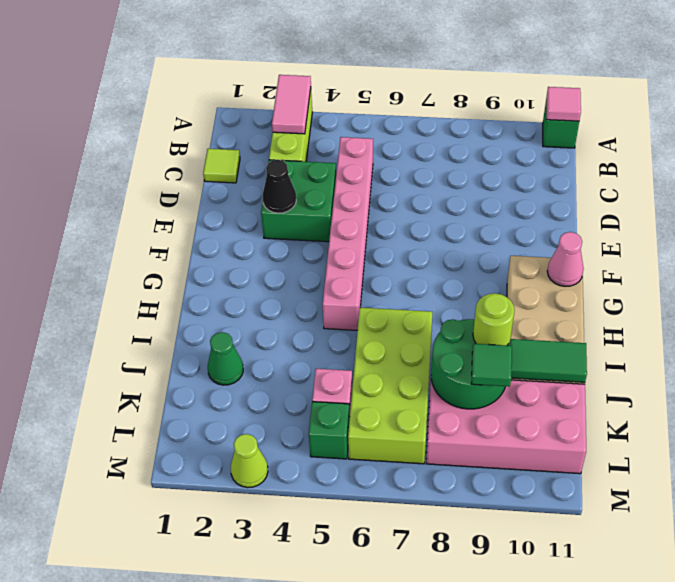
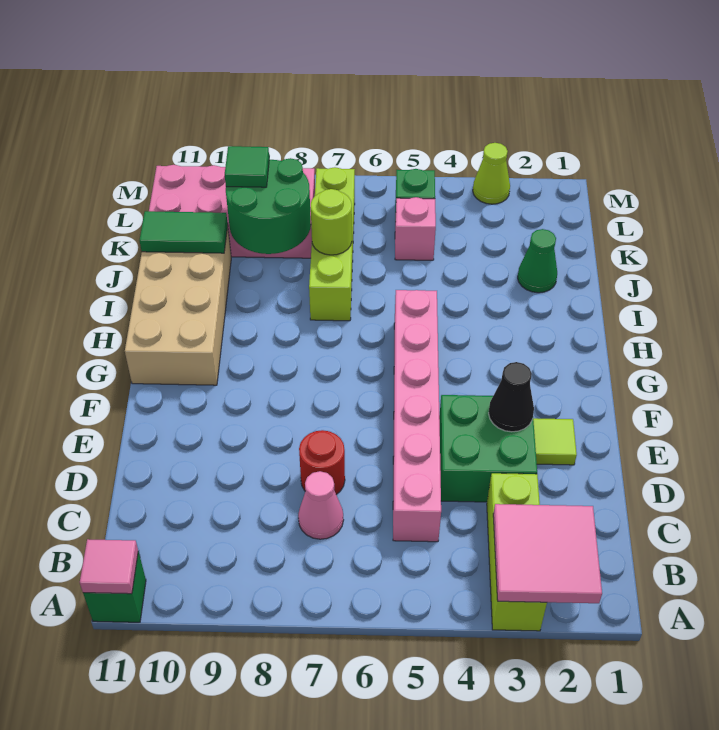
pink 1x2 tile [272,75,311,134] -> pink 2x2 tile [493,504,602,603]
lime 1x1 tile [203,149,240,183] -> lime 1x1 tile moved to [533,418,577,465]
none -> red 1x1 round brick [299,430,345,494]
pink 1x1 cone [547,232,584,286] -> pink 1x1 cone moved to [298,471,343,539]
lime 2x4 brick [348,308,432,464] -> lime 1x4 brick [309,167,355,321]
lime 1x1 round brick [473,293,514,345] -> lime 1x1 round brick moved to [311,189,352,255]

